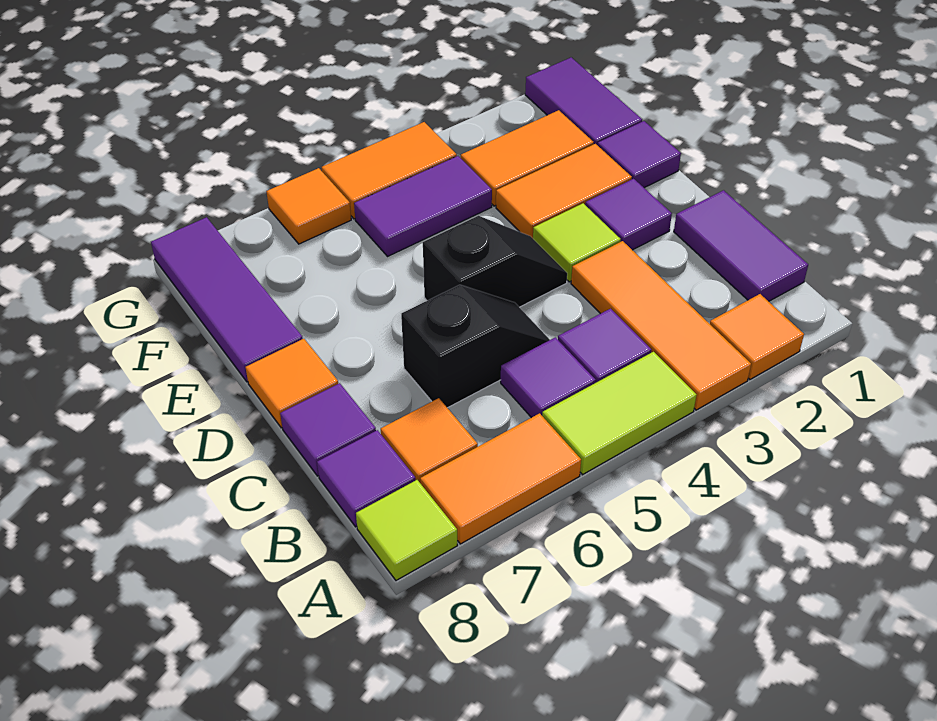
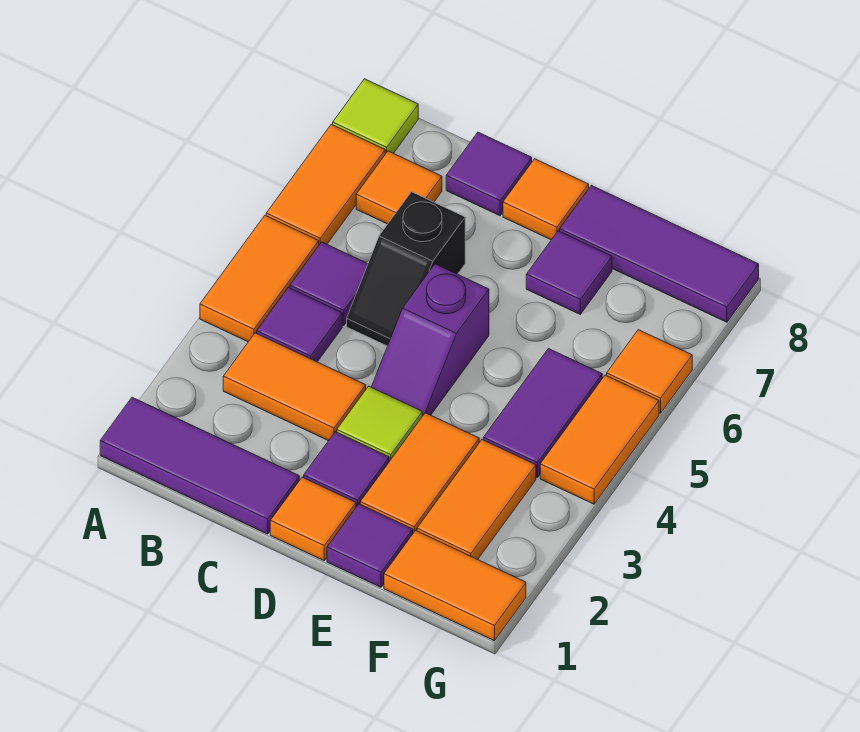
orange 1x1 tile [710,294,804,379] -> orange 1x1 tile moved to [270,477,356,561]
orange 1x3 tile [571,241,751,410] -> orange 1x2 tile [223,333,366,441]
lime 1x2 tile [542,352,696,475] -> orange 1x2 tile [200,216,319,342]
purple 1x2 tile [674,190,808,301] -> purple 1x3 tile [100,397,299,534]
purple 1x1 tile [317,430,415,527] -> purple 1x1 tile moved to [526,231,612,314]
black 1x2 slope [423,216,567,307] -> purple 1x2 slope [371,264,489,416]
purple 1x2 tile [525,57,642,145] -> orange 1x2 tile [384,531,526,641]

